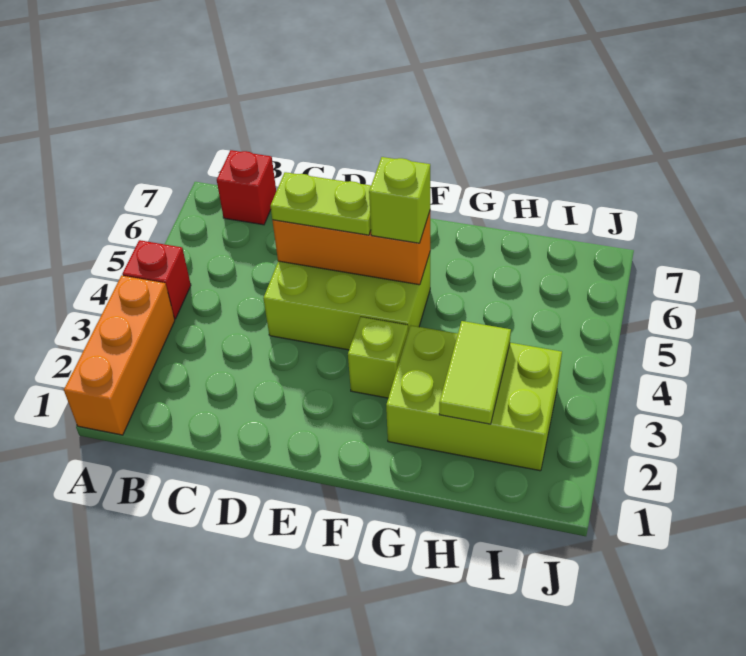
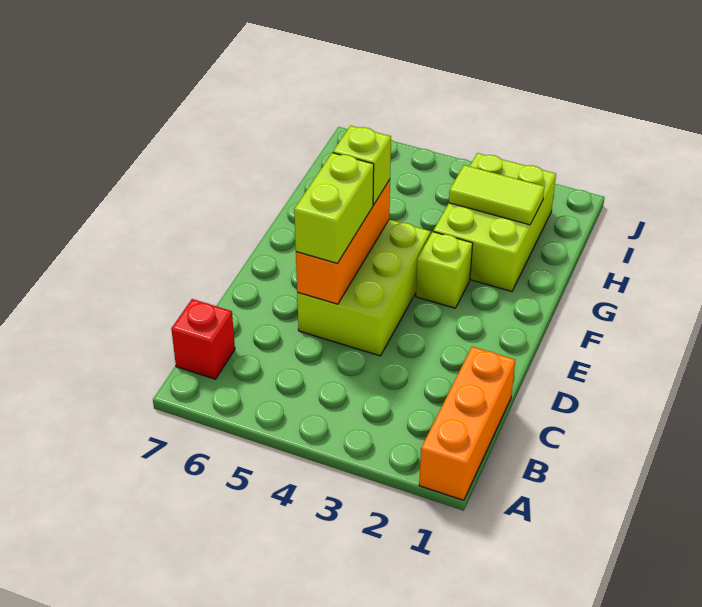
orange 1x3 brick [64,275,175,435] -> orange 1x3 brick turned to [419,347,515,500]
red 1x1 brick [122,240,191,319] -> none
lime 1x2 plate [270,172,371,235] -> lime 1x2 brick [294,153,374,263]

